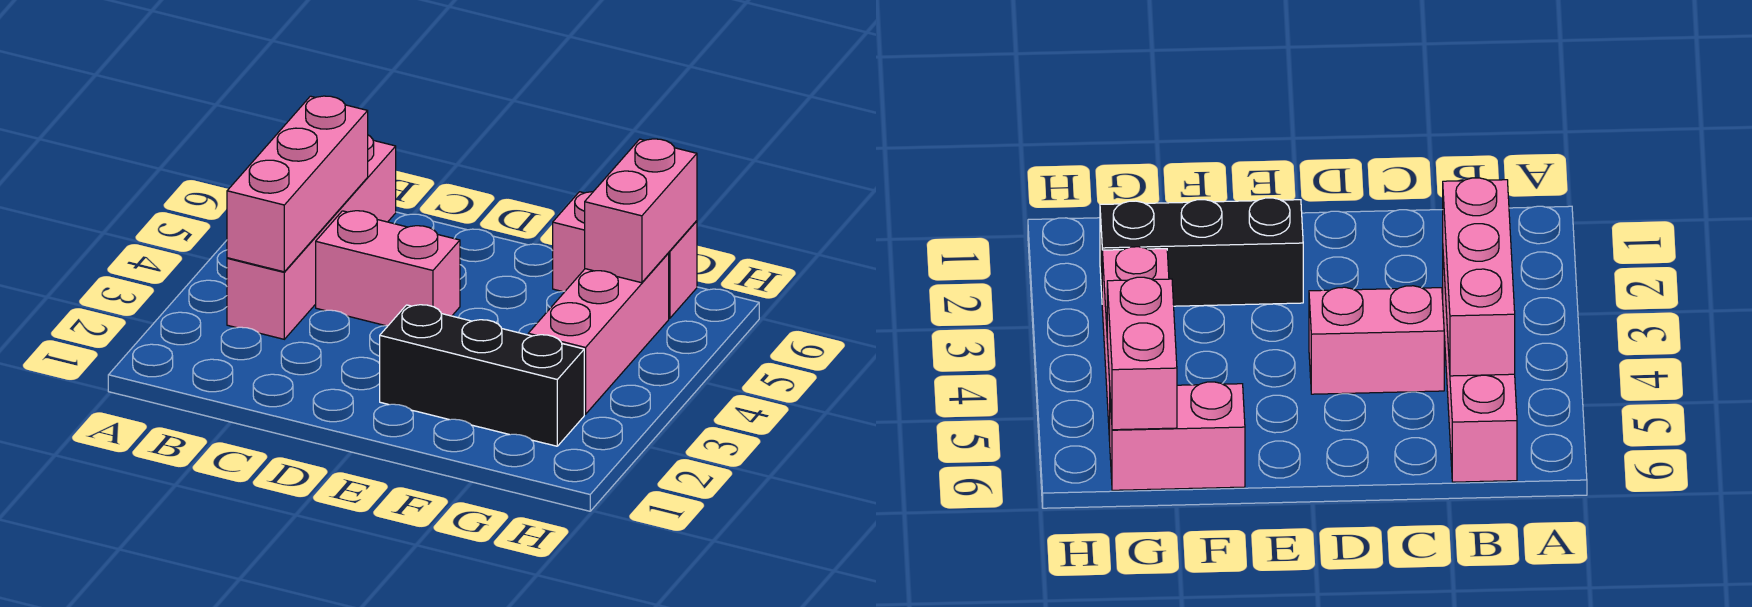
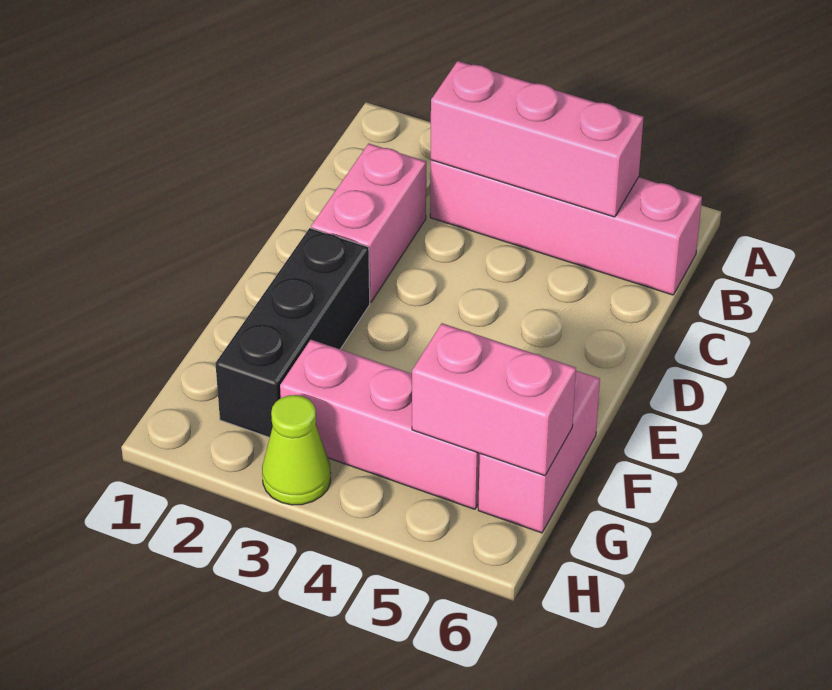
pink 1x2 brick [316,211,460,326] -> pink 1x2 brick moved to [311,144,426,302]
none -> lime 1x1 cone [262,395,331,505]

